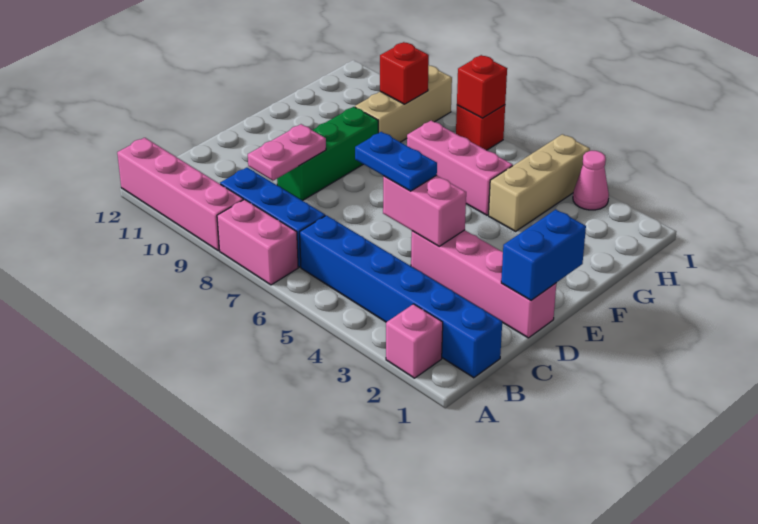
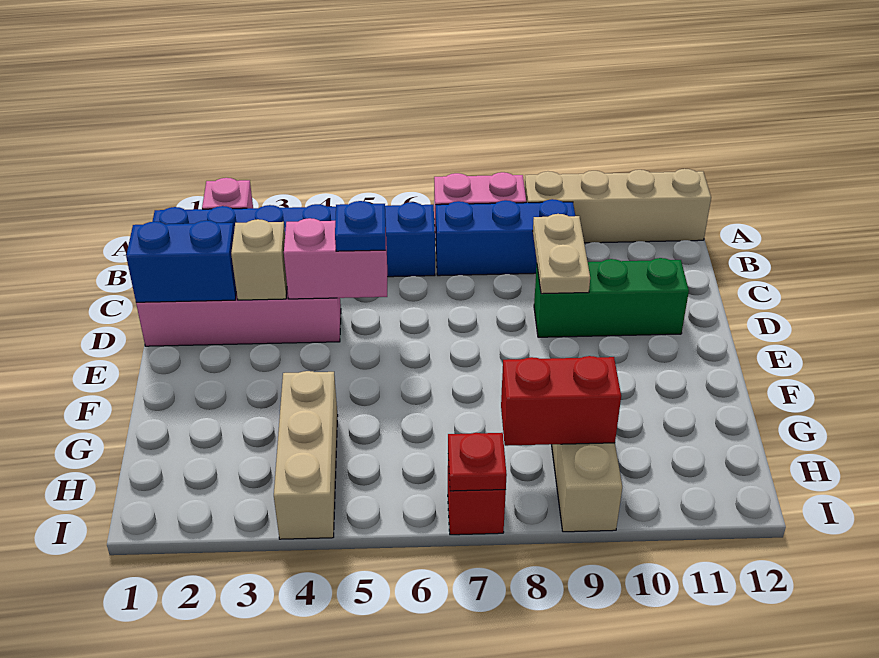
pink 1x4 brick [117,138,243,251] -> tan 1x4 brick [524,169,711,243]
pink 1x2 plate [248,124,326,181] -> tan 1x2 plate [533,214,590,294]
blue 1x2 brick [501,210,586,300] -> blue 1x2 brick turned to [126,220,236,302]
none -> tan 1x1 brick [231,219,287,300]
blue 1x2 plate [355,132,437,191] -> blue 1x1 plate [335,201,386,251]
green 1x3 brick [277,107,378,201] -> green 1x3 brick turned to [534,258,689,337]
pink 1x3 brick [407,121,513,215] -> none
red 1x1 brick [380,42,429,104] -> red 1x2 brick [501,356,621,446]
pink 1x1 cone [573,151,609,210] -> none
red 1x1 brick [457,55,507,118] -> red 1x1 plate [448,433,507,491]

